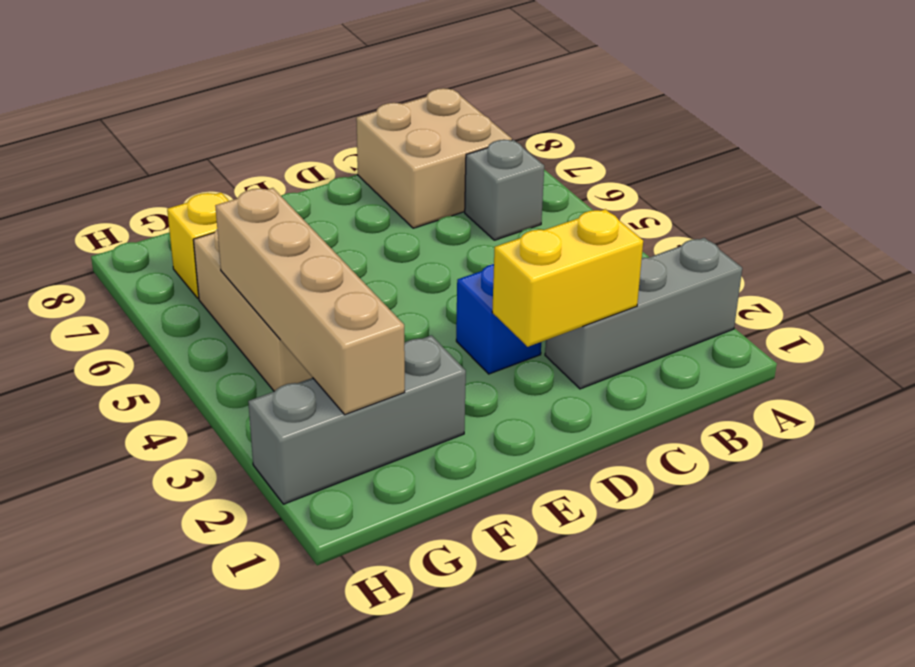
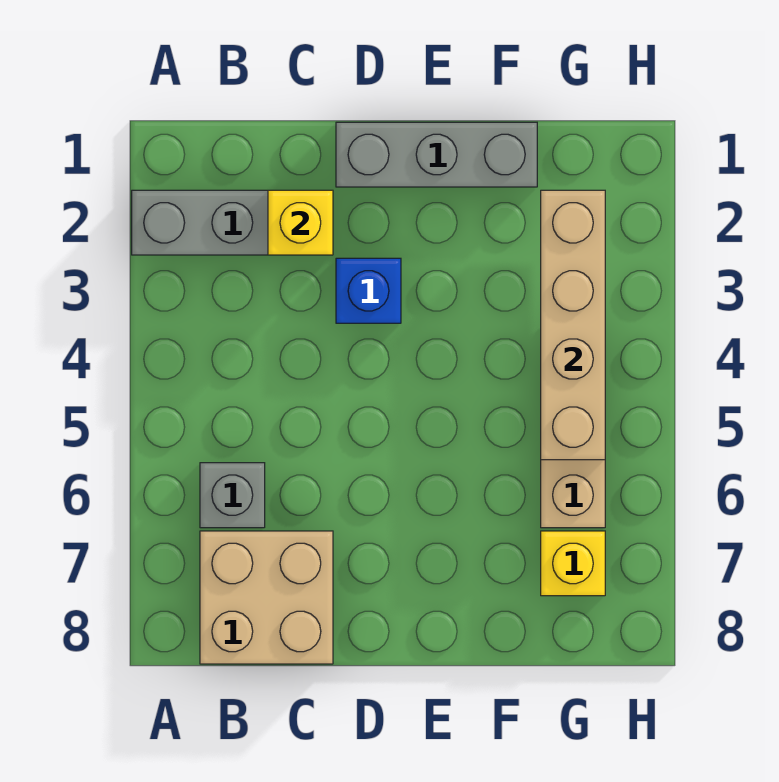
yellow 1x2 brick [492,209,643,347] -> yellow 1x1 brick [268,190,333,255]
grey 1x3 brick [248,335,466,504] -> grey 1x3 brick moved to [336,122,537,187]

